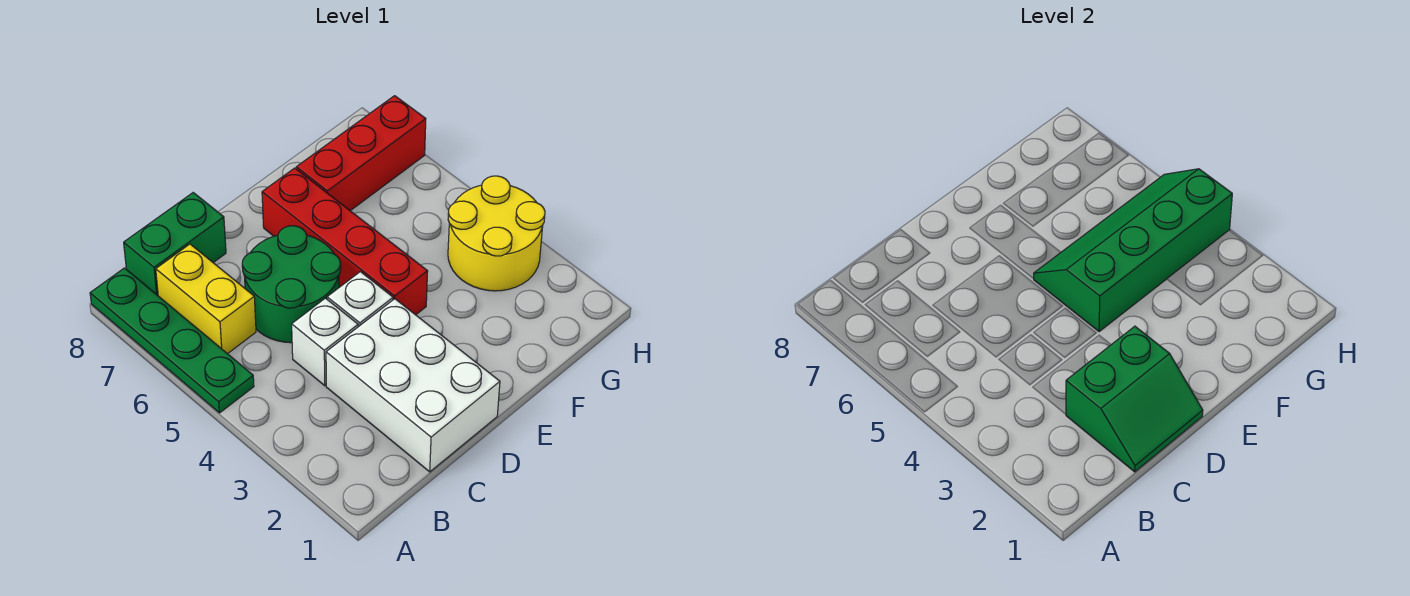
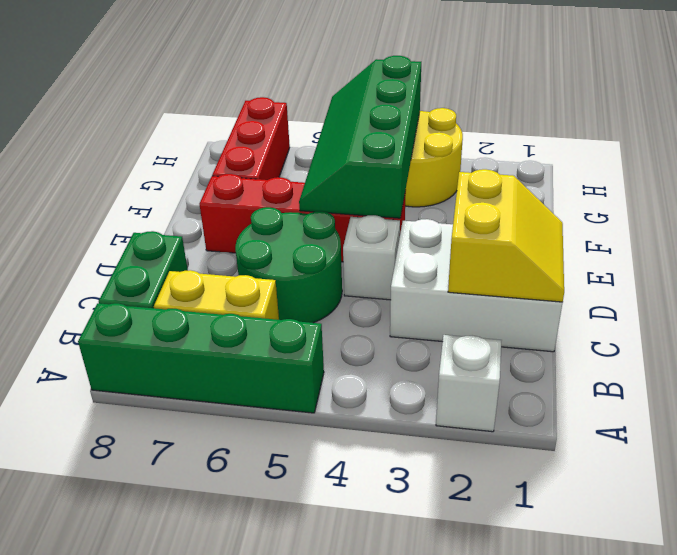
green 1x4 plate [90,268,254,413] -> green 1x4 brick [78,303,324,413]
green 2x2 slope [1066,326,1203,472] -> yellow 2x2 slope [448,169,564,302]
white 1x1 brick [292,298,358,386] -> white 1x1 brick moved to [436,335,502,432]

